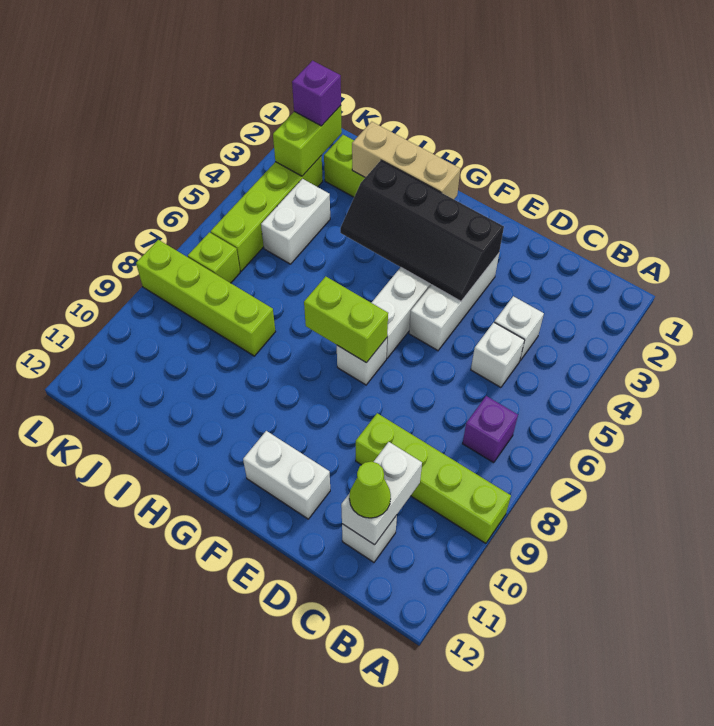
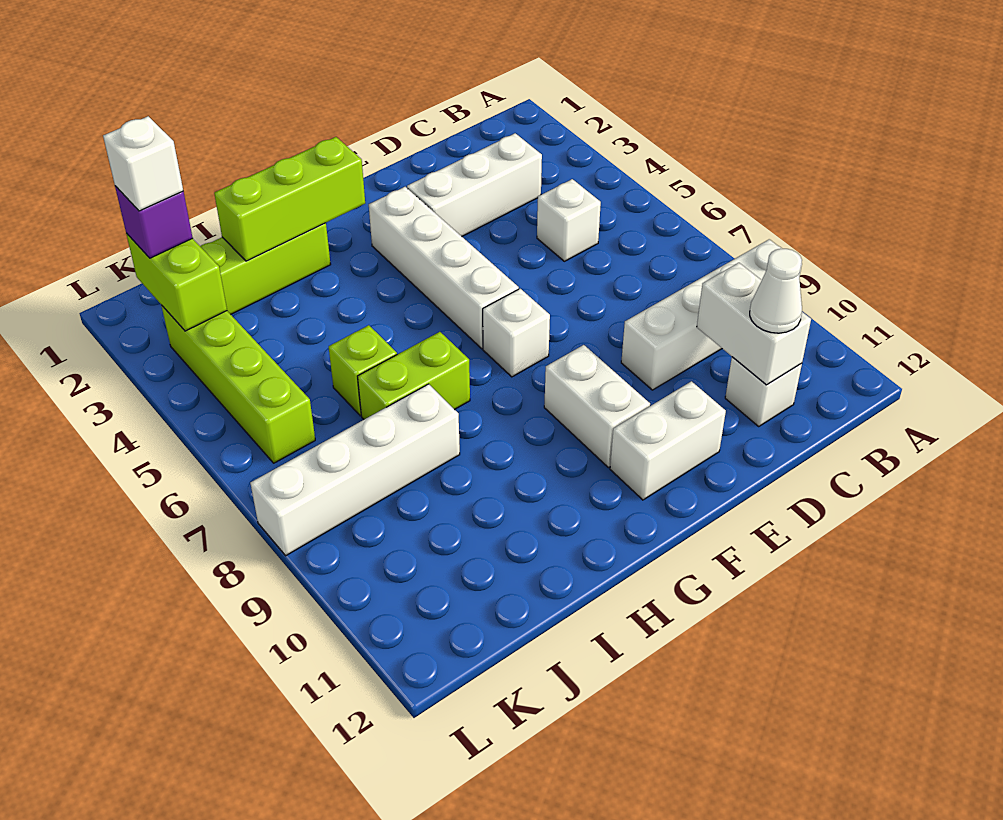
lime 1x4 brick [356,413,511,543] -> white 1x4 brick [621,239,802,390]
purple 1x1 brick [463,396,518,463] -> none
white 1x1 brick [494,296,544,361] -> white 1x1 brick moved to [103,116,183,211]
lime 1x1 cone [349,461,391,518] -> white 1x1 cone [750,249,802,333]
white 1x3 brick [409,254,499,351] -> white 1x3 brick turned to [407,133,542,236]
black 2x4 slope [340,160,504,301] -> none
lime 1x2 brick [304,276,388,363] -> lime 1x2 brick moved to [358,332,470,419]
tan 1x3 brick [352,122,460,199] -> lime 1x3 brick [214,137,365,261]
lime 1x4 brick [136,240,275,356] -> white 1x4 brick [250,384,460,556]
white 1x2 brick [261,179,330,264] -> white 1x2 brick moved to [544,345,650,468]
lime 1x1 brick [188,232,240,283] -> lime 1x1 brick moved to [329,325,397,416]

